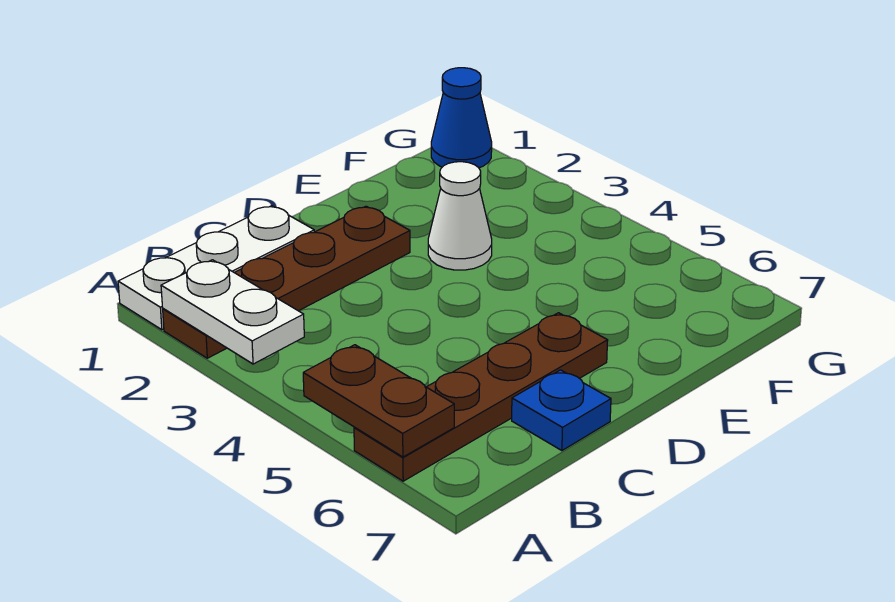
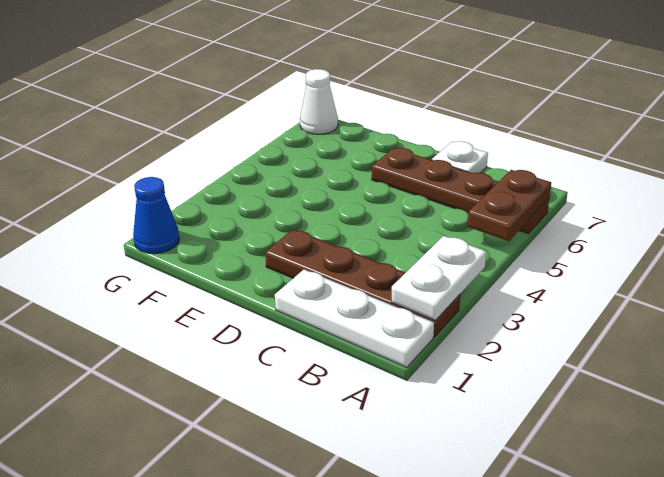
blue 1x1 plate [512,370,611,451] -> white 1x1 plate [432,141,488,173]
white 1x1 cone [428,162,492,270] -> white 1x1 cone moved to [300,69,338,134]

